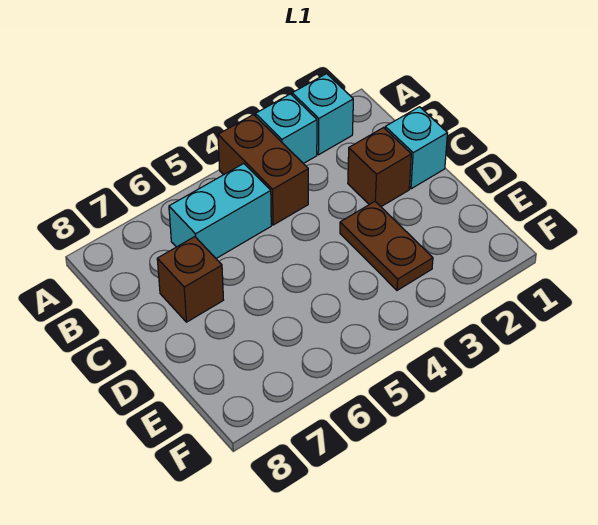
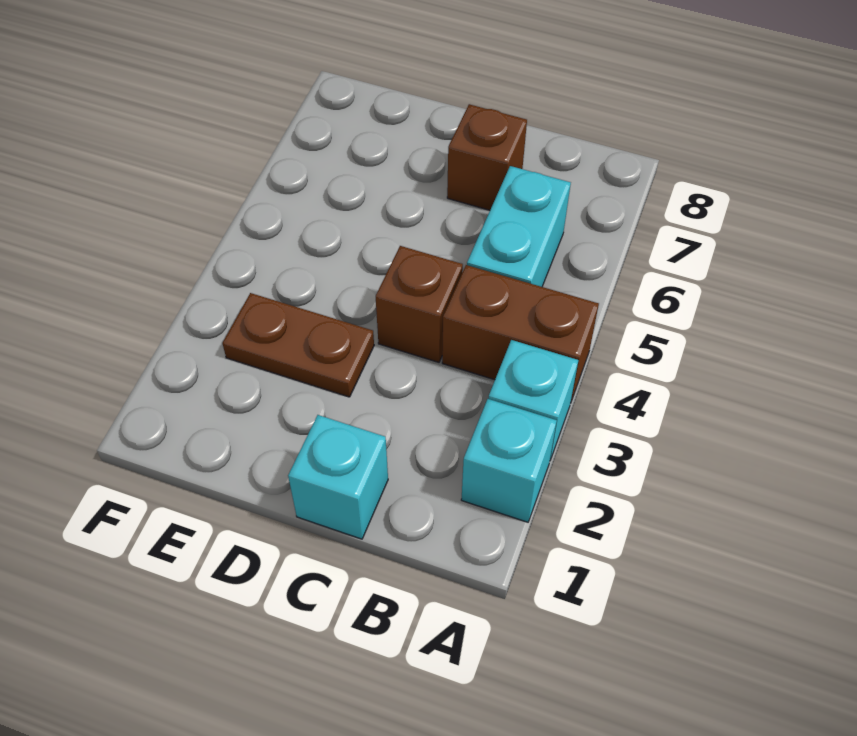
brown 1x1 brick [348,128,411,207] -> brown 1x1 brick moved to [376,246,463,362]

